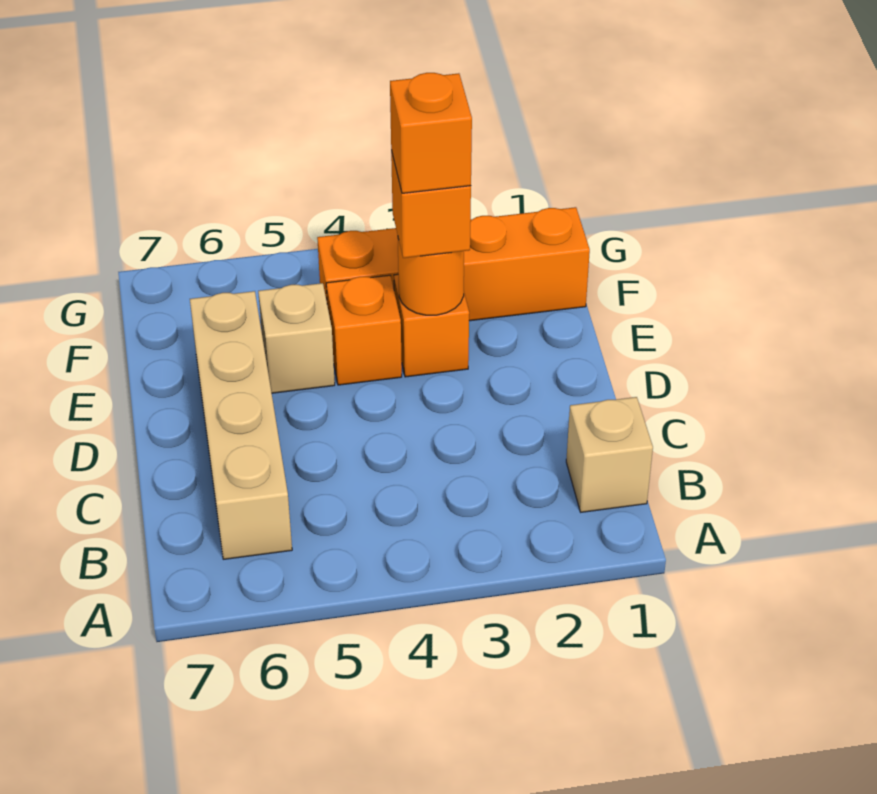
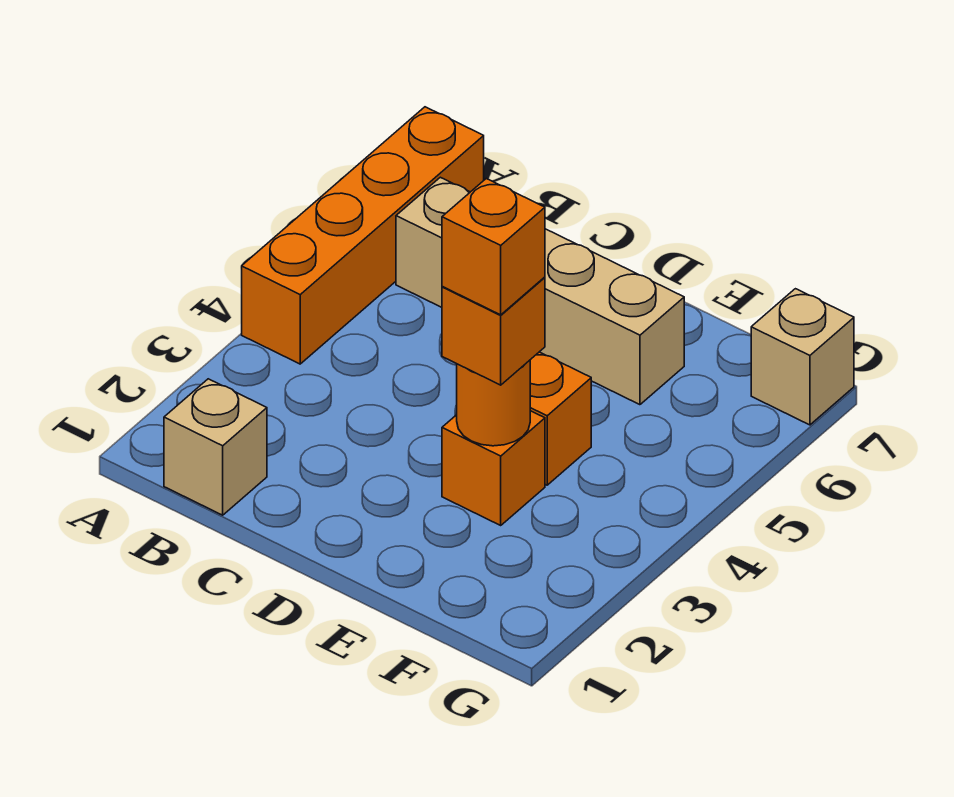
tan 1x1 brick [258,283,335,393] -> tan 1x1 brick moved to [751,289,854,425]
orange 1x4 brick [317,207,590,321] -> orange 1x4 brick moved to [242,107,484,364]

